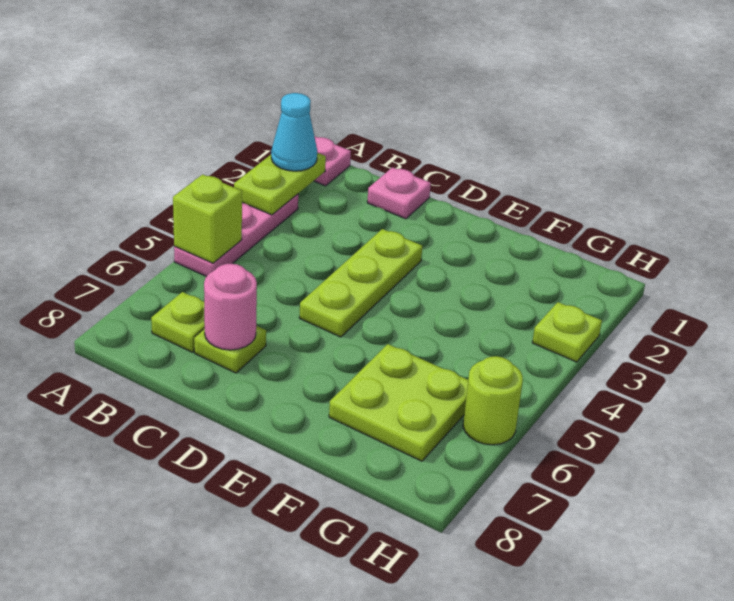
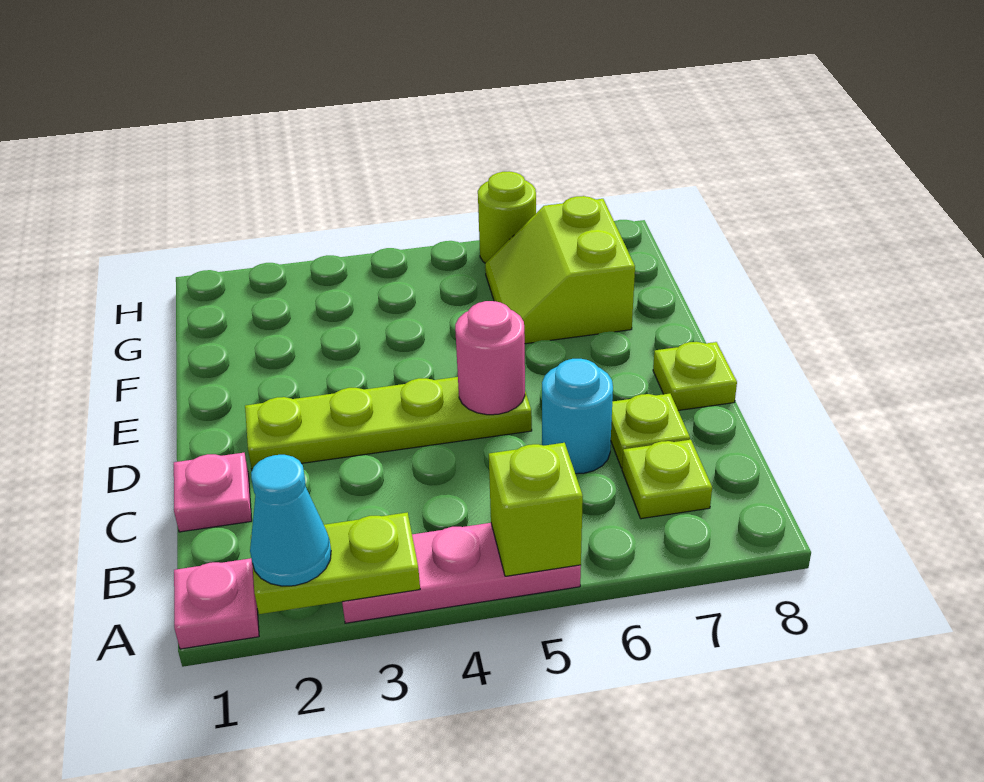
none -> cyan 1x1 round brick [542,359,613,474]
pink 1x1 round brick [204,264,257,350] -> pink 1x1 round brick moved to [455,301,525,415]
lime 1x3 plate [299,229,422,337] -> lime 1x4 plate [245,377,532,470]
lime 2x2 plate [329,344,468,461] -> lime 2x2 slope [485,196,635,344]
lime 1x1 plate [532,302,602,362] -> lime 1x1 plate moved to [653,342,737,410]

